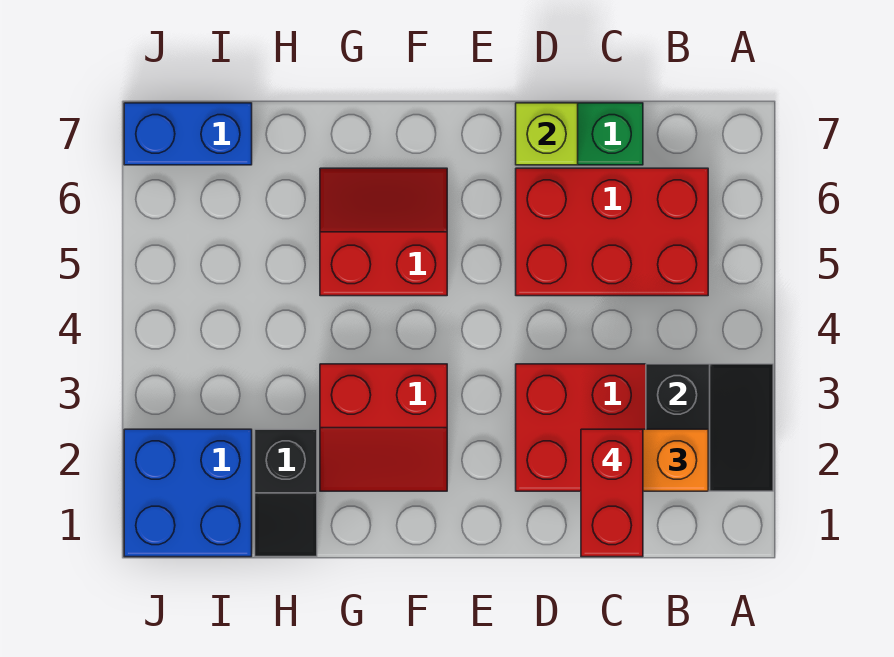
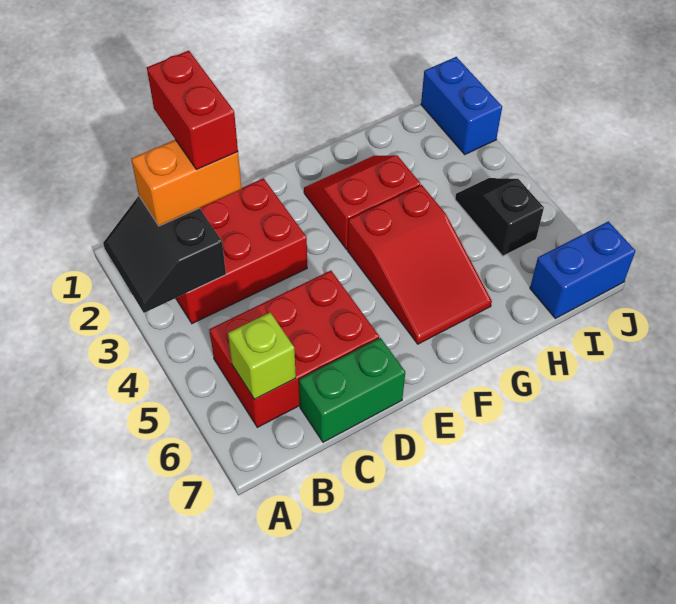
lime 1x1 brick [516,103,578,165] -> lime 1x1 brick moved to [228,312,296,399]
red 2x2 slope [320,168,447,296] -> red 2x3 slope [348,185,492,344]
black 1x2 slope [255,429,317,557] -> black 1x2 slope moved to [455,178,544,256]
blue 2x2 brick [124,429,252,557] -> blue 1x2 brick [421,57,502,154]

